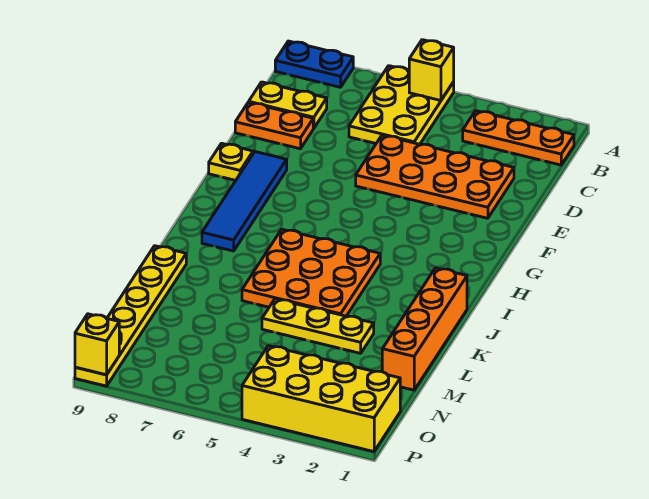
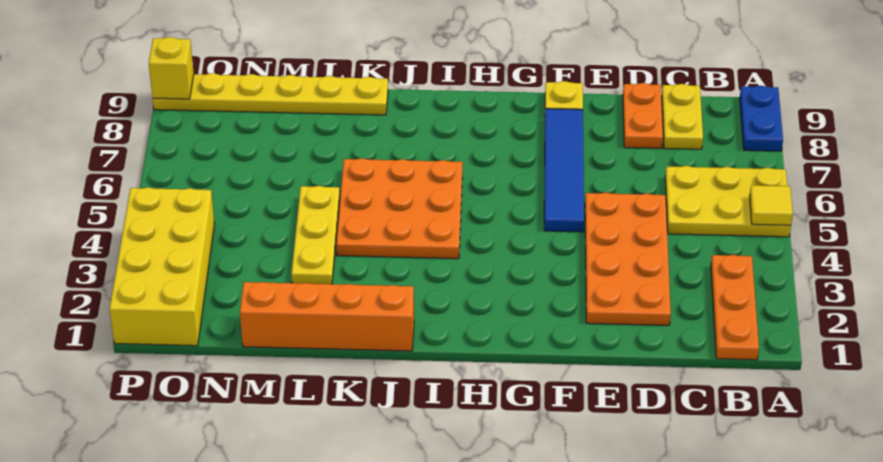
yellow 1x1 brick [409,40,454,101] -> yellow 1x1 tile [750,185,793,225]
blue 1x4 tile [202,152,287,251] -> blue 1x4 tile turned to [544,109,584,232]

